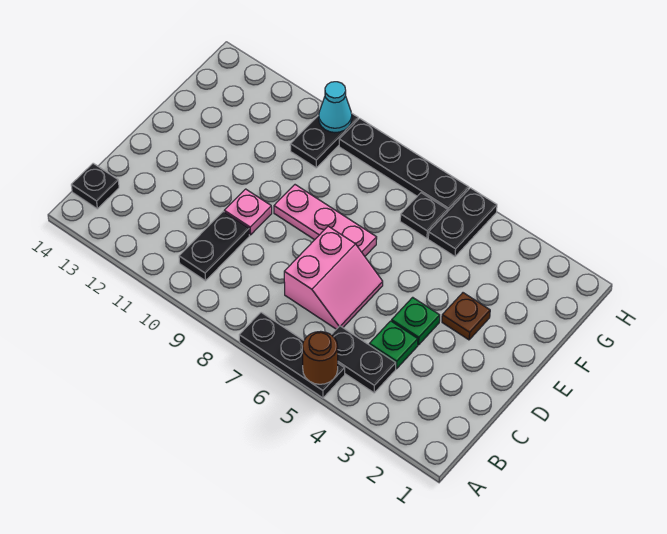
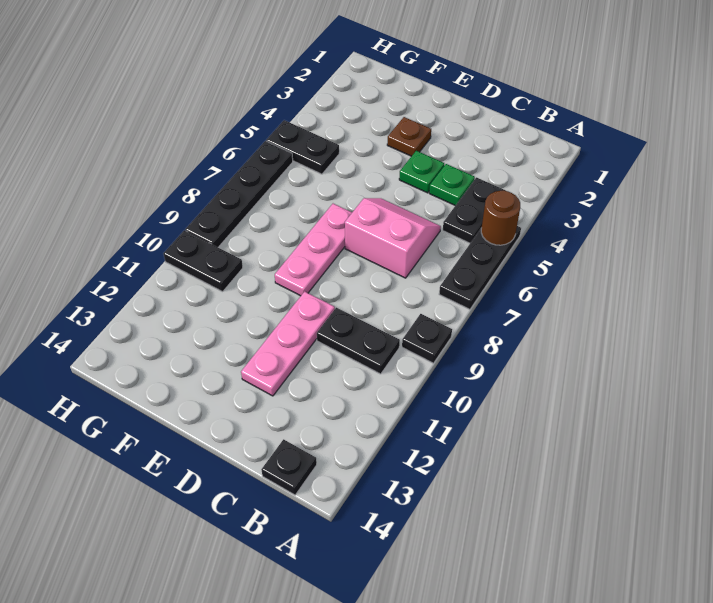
pink 1x1 plate [224,189,272,235] -> pink 1x3 plate [241,291,335,396]
black 1x1 plate [400,193,448,238] -> black 1x1 plate moved to [402,314,452,363]
cyan 1x1 cone [319,82,352,133] -> none

